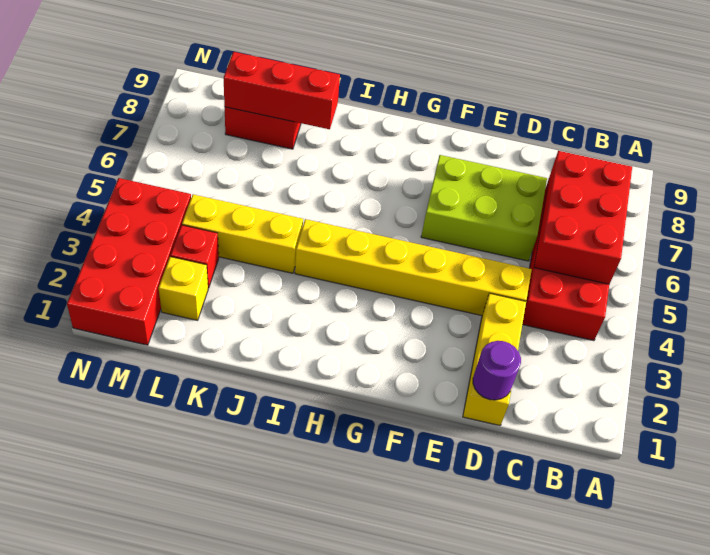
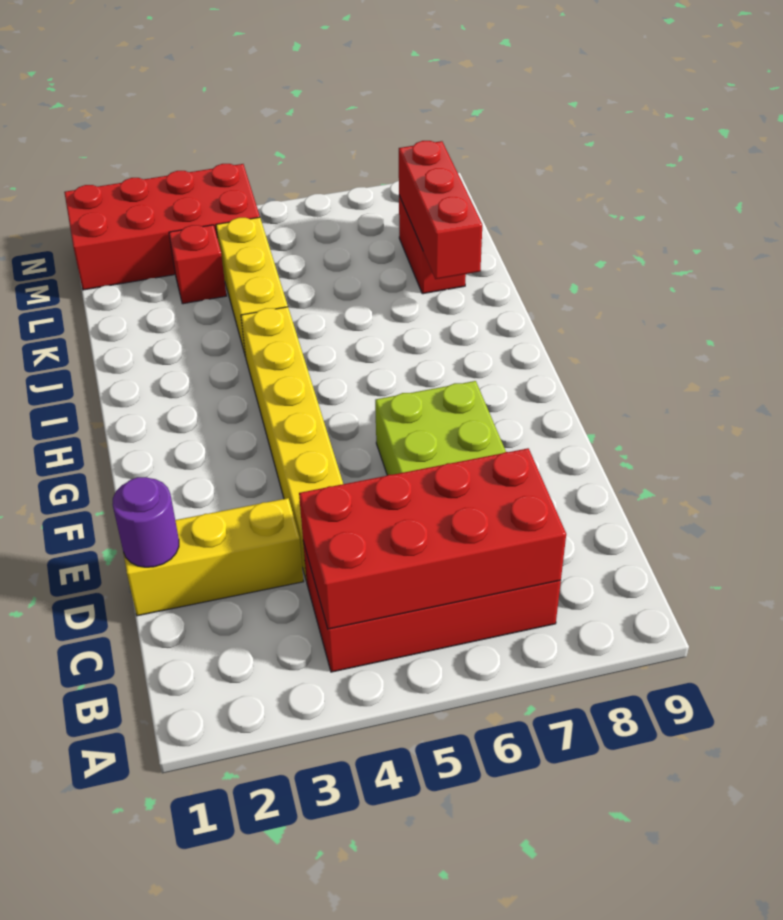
red 2x3 brick [534,151,632,284] -> red 2x4 brick [299,448,566,629]
yellow 1x1 brick [159,257,208,320] -> none

